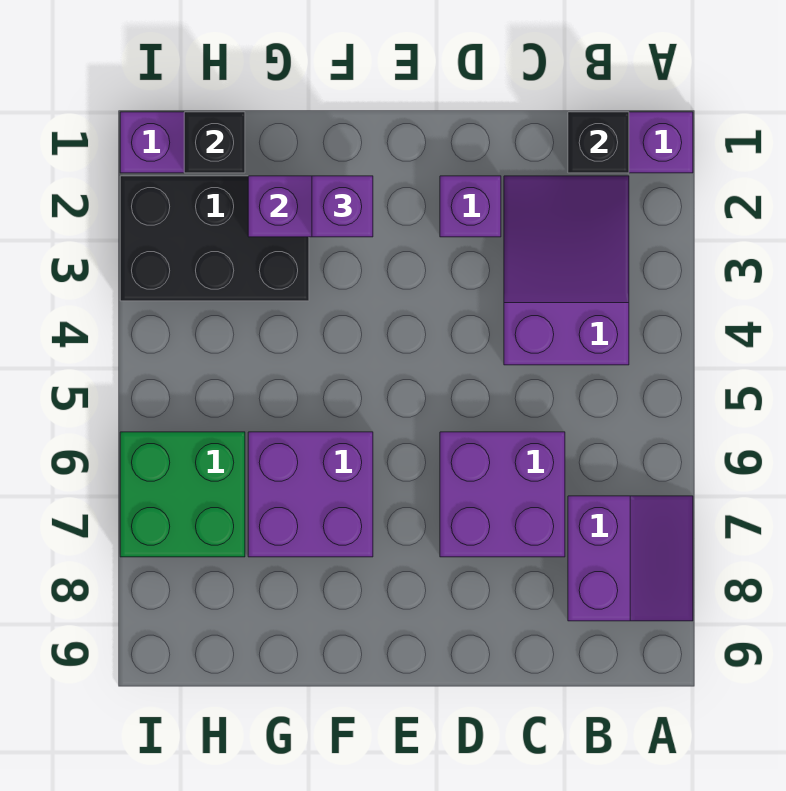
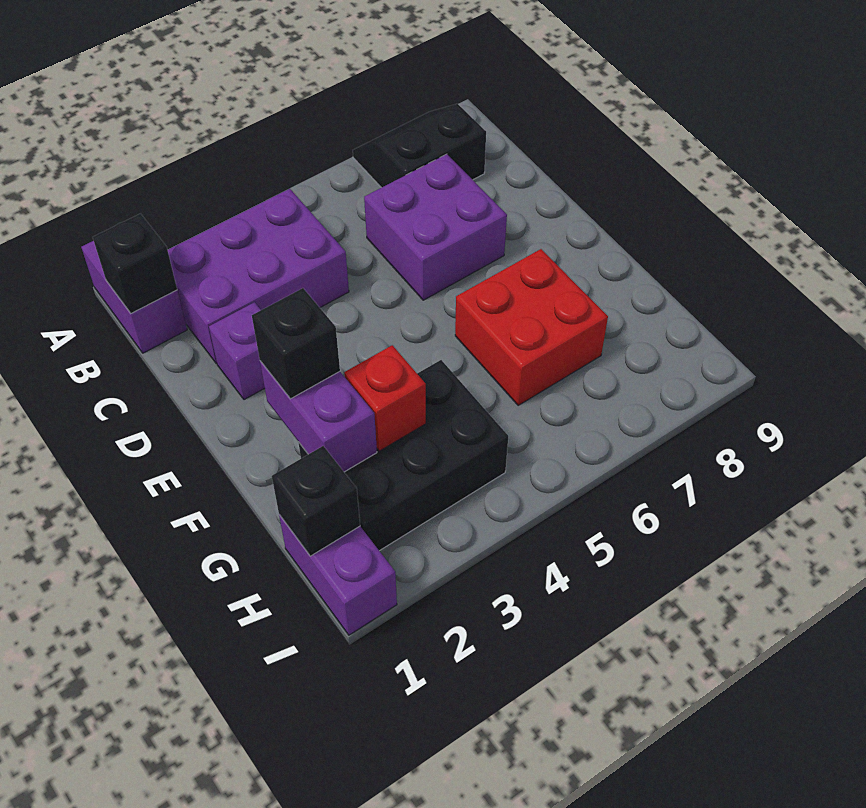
purple 2x2 slope [568,496,693,621] -> black 2x2 slope [353,104,486,188]
purple 2x3 slope [504,176,629,365] -> purple 2x3 brick [168,189,349,364]
purple 1x1 brick [312,176,373,237] -> black 1x1 brick [252,288,340,399]
purple 2x2 brick [248,432,373,557] -> red 2x2 brick [455,249,608,406]
black 2x3 brick [120,176,309,301] -> black 2x3 brick turned to [298,360,508,551]
none -> red 1x1 brick [344,345,426,451]
green 2x2 brick [120,432,245,557] -> none

